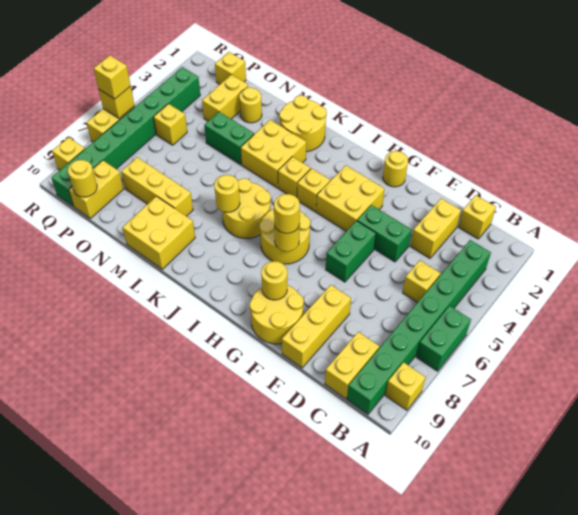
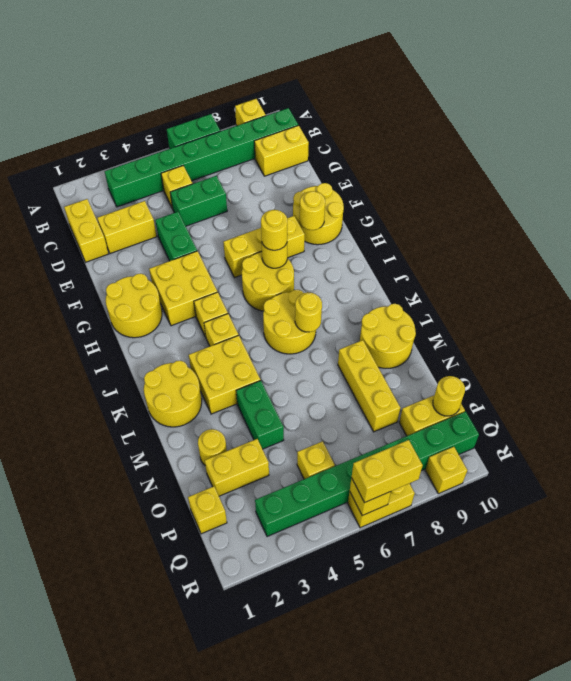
yellow 1x1 brick [459,195,496,239] -> yellow 1x2 brick [64,199,109,262]
yellow 1x3 brick [282,285,351,368] -> yellow 1x3 brick moved to [223,216,305,278]
green 1x2 brick [326,221,376,282] -> green 1x2 brick moved to [170,176,227,226]
yellow 1x1 round brick [383,151,408,187] -> yellow 2x2 round brick [106,274,162,338]
yellow 2x2 brick [123,196,195,269] -> yellow 2x2 round brick [360,304,416,368]
yellow 1x1 brick [94,55,131,99] -> yellow 1x2 brick [352,440,423,503]

